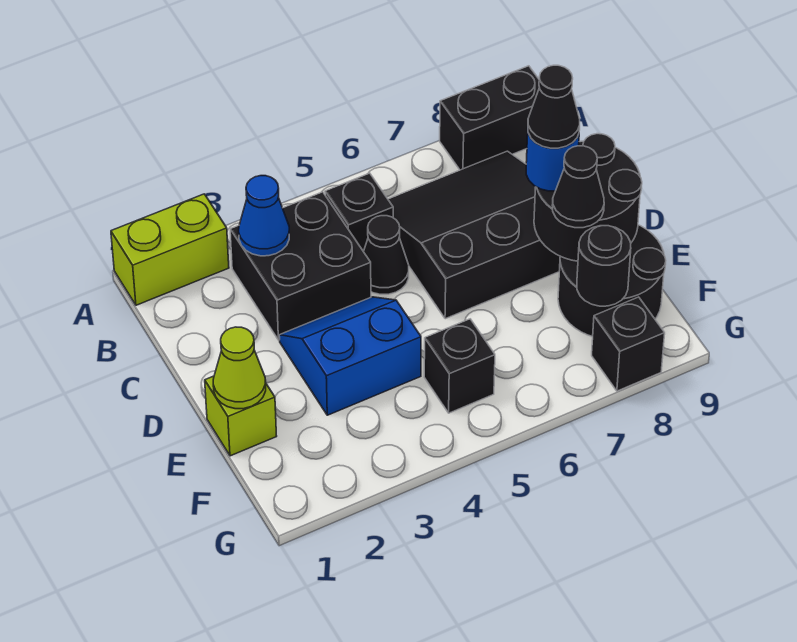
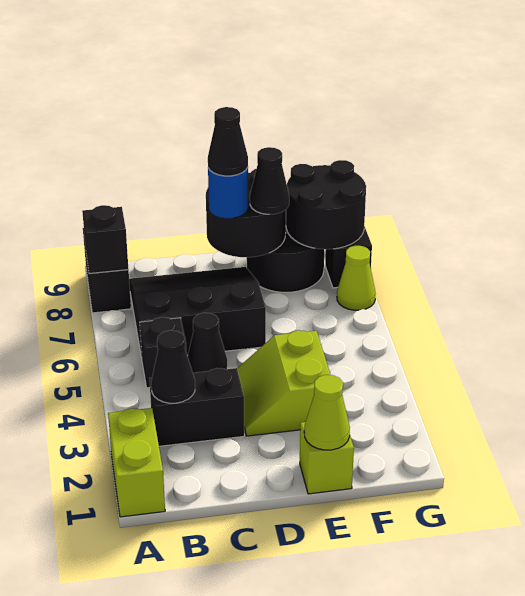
black 2x2 brick [230,192,371,340] -> black 1x2 brick [149,368,244,446]
blue 1x1 cone [239,176,289,256] -> black 1x1 cone [151,330,195,403]
black 3x3 slope [388,151,560,319] -> black 3x3 slope turned to [129,267,266,358]
blue 2x2 slope [279,297,421,415] -> lime 2x2 slope [237,330,331,436]
black 1x1 brick [424,319,495,413] -> black 1x1 brick moved to [82,205,129,274]
black 1x1 round brick [577,226,631,306] -> black 2x2 round brick [286,160,366,249]
none -> lime 1x1 cone [337,246,376,310]

